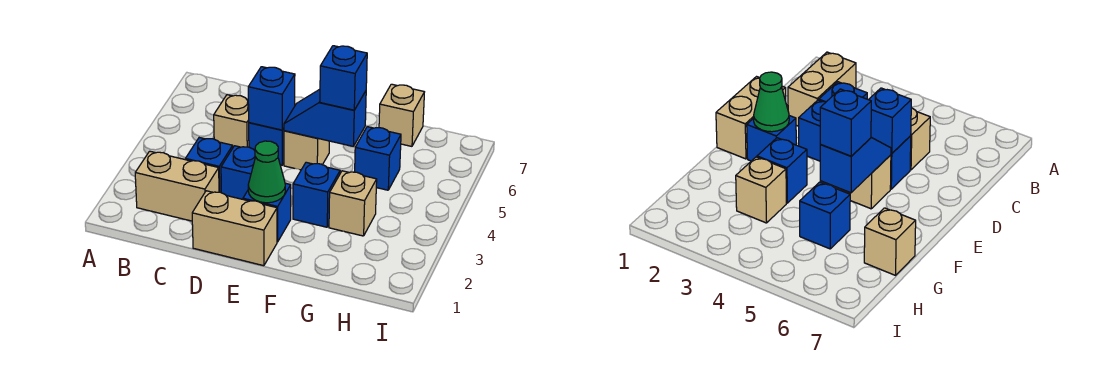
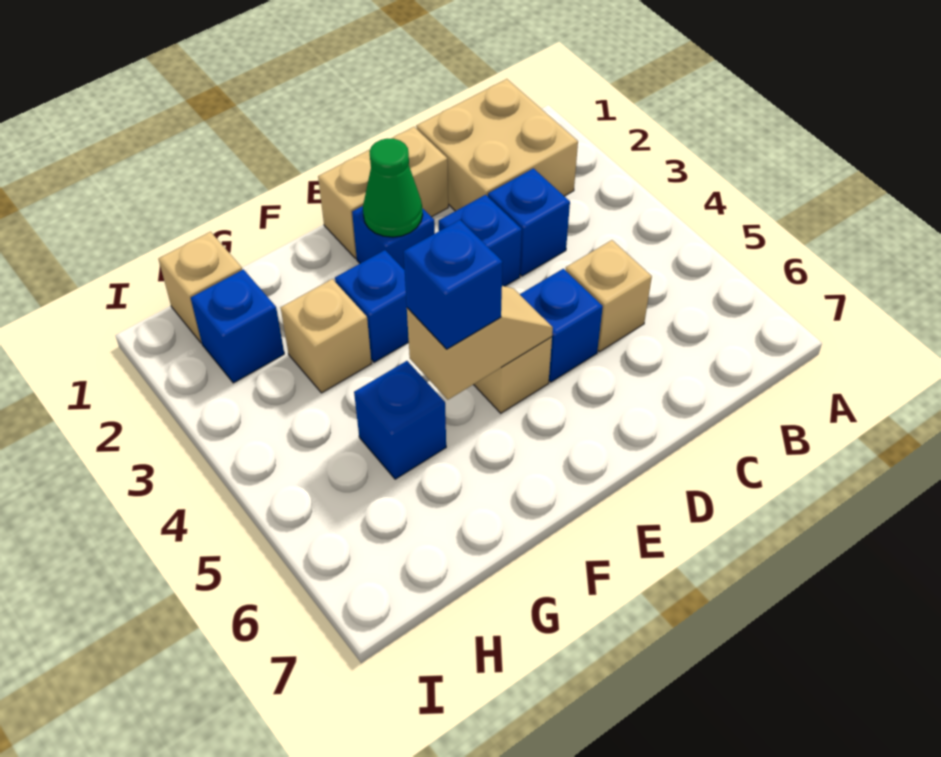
tan 1x2 brick [135,151,219,221] -> tan 2x2 brick [416,79,578,211]
blue 1x1 brick [248,67,295,130] -> blue 1x1 brick moved to [191,269,284,383]
blue 1x2 slope [284,89,366,147] -> tan 1x2 slope [407,286,553,400]
tan 1x1 brick [379,84,424,146] -> tan 1x1 brick moved to [158,232,242,343]

